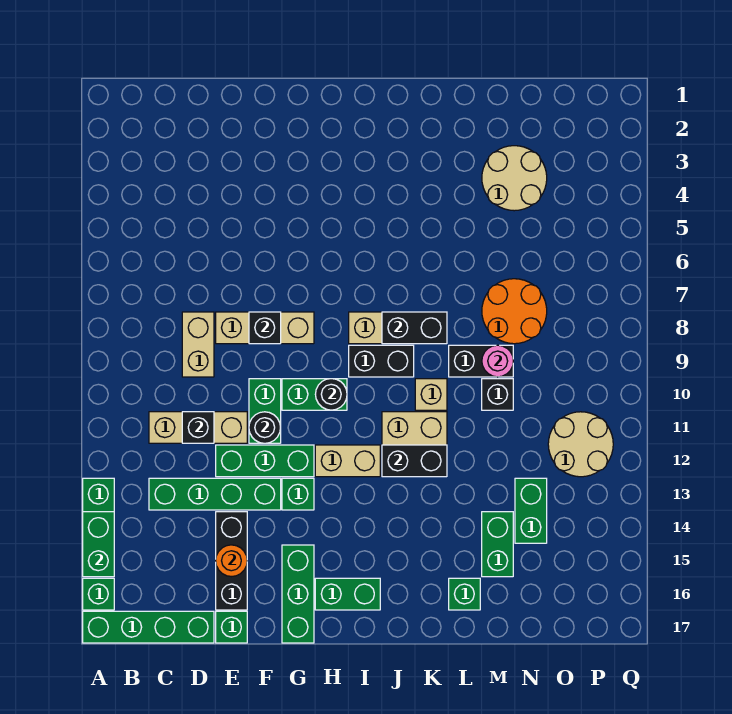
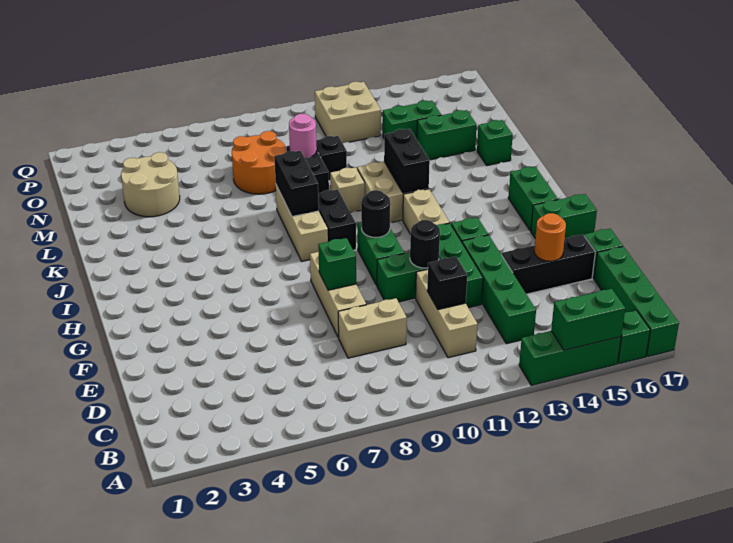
black 1x1 brick [249,312,281,344] -> green 1x1 brick [318,238,356,290]
green 1x3 brick [282,545,314,643] -> green 1x2 brick [531,194,597,238]
tan 2x2 round brick [548,412,613,477] -> tan 2x2 brick [315,82,381,143]

